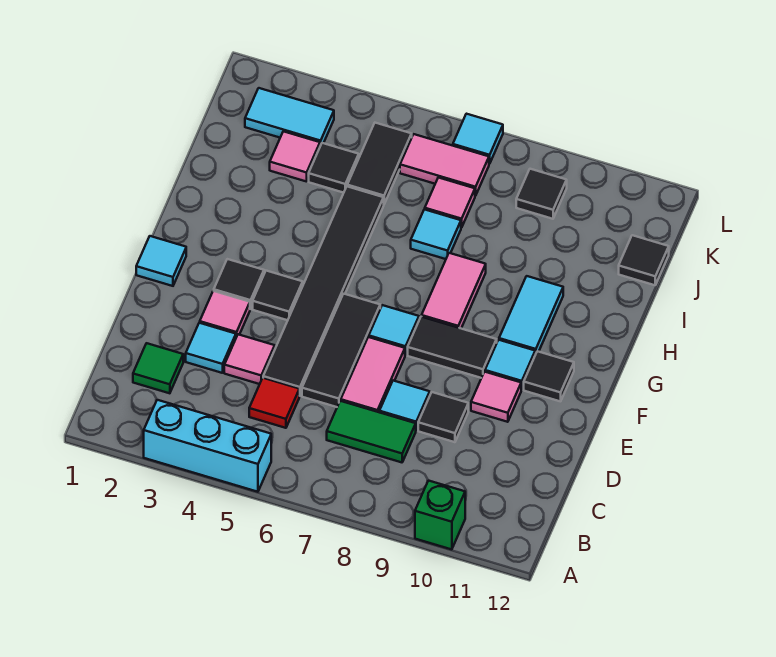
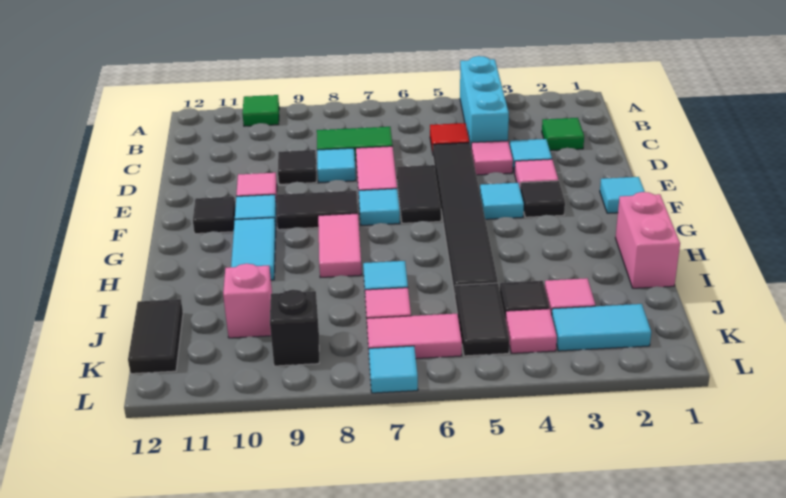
cyan 1x3 brick [144,400,271,492] -> cyan 1x3 brick turned to [460,56,509,147]
green 1x1 brick [415,481,465,550] -> green 1x1 tile [242,95,279,126]
black 1x3 tile [302,294,380,407] -> black 1x2 tile [397,165,441,223]
black 1x1 tile [253,271,303,320] -> cyan 1x1 tile [480,183,524,219]
none -> pink 1x2 brick [616,192,680,288]
none -> pink 1x1 brick [223,264,272,338]
black 1x1 tile [619,235,669,285] -> black 1x2 tile [128,299,183,374]
none -> pink 1x1 tile [506,309,557,353]
black 1x1 tile [516,169,567,219] -> black 1x1 brick [270,290,319,366]

